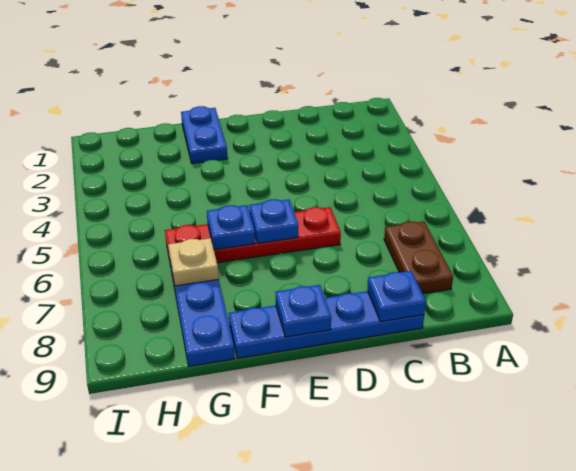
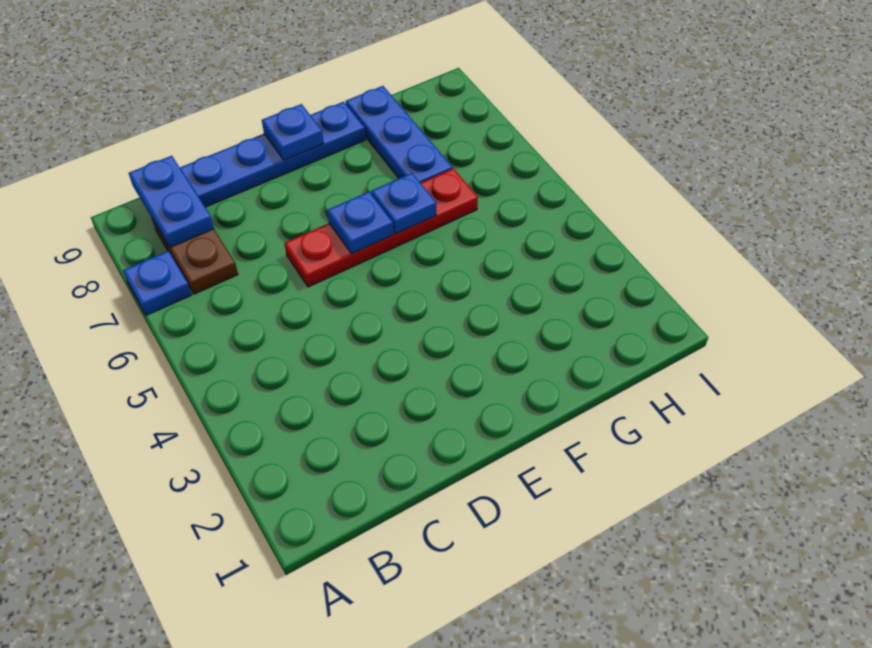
blue 1x1 plate [367,271,426,322] -> blue 1x1 plate moved to [123,251,191,315]
blue 1x2 plate [181,106,228,164] -> blue 1x2 plate moved to [129,156,214,247]
tan 1x1 plate [168,238,219,286] -> none

